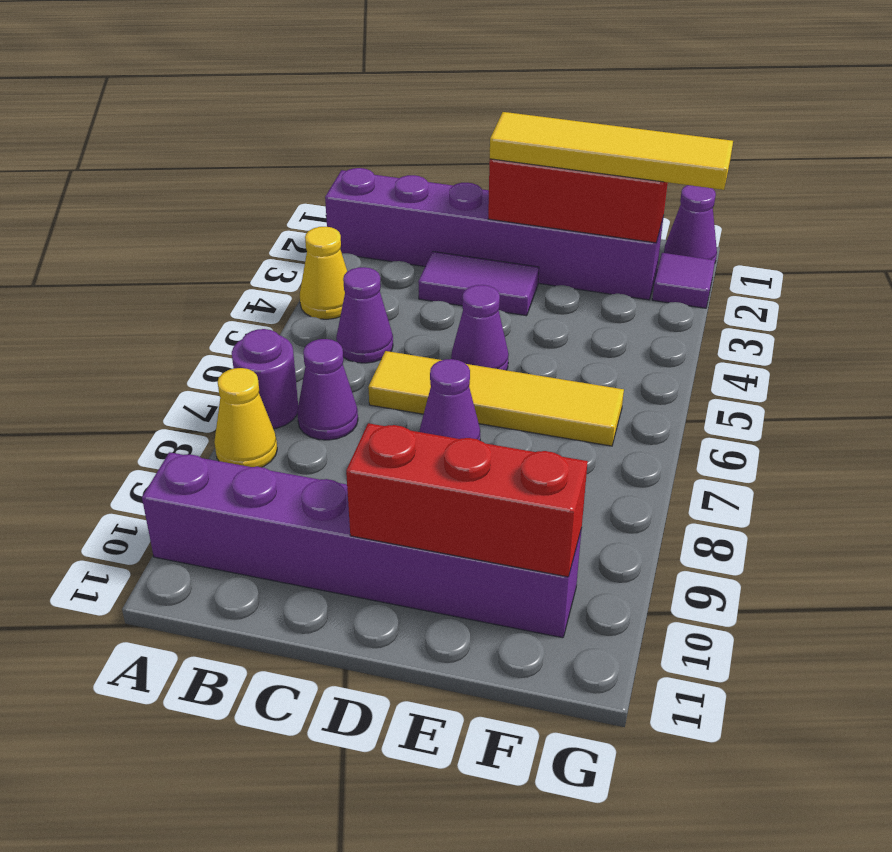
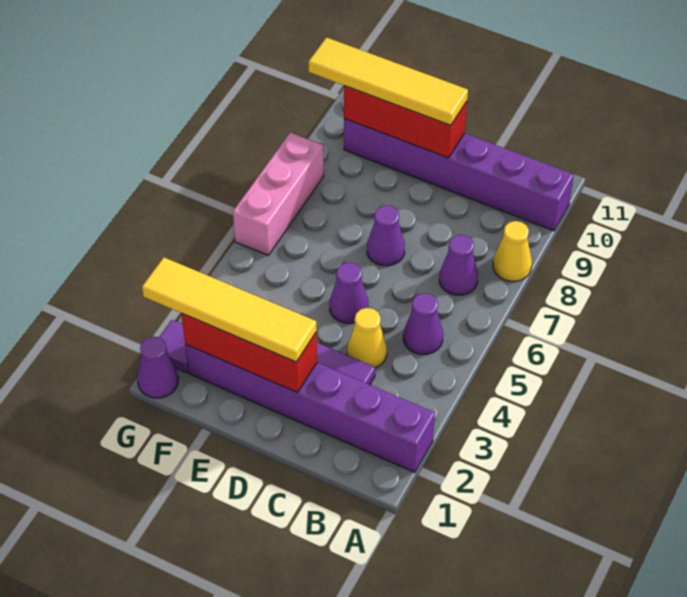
yellow 1x1 cone [300,227,347,319] -> yellow 1x1 cone moved to [347,308,387,368]
purple 1x1 round brick [232,329,298,429] -> none
yellow 1x4 tile [368,351,624,446] -> yellow 1x4 tile moved to [309,37,468,125]
none -> pink 1x3 brick [233,132,324,255]

